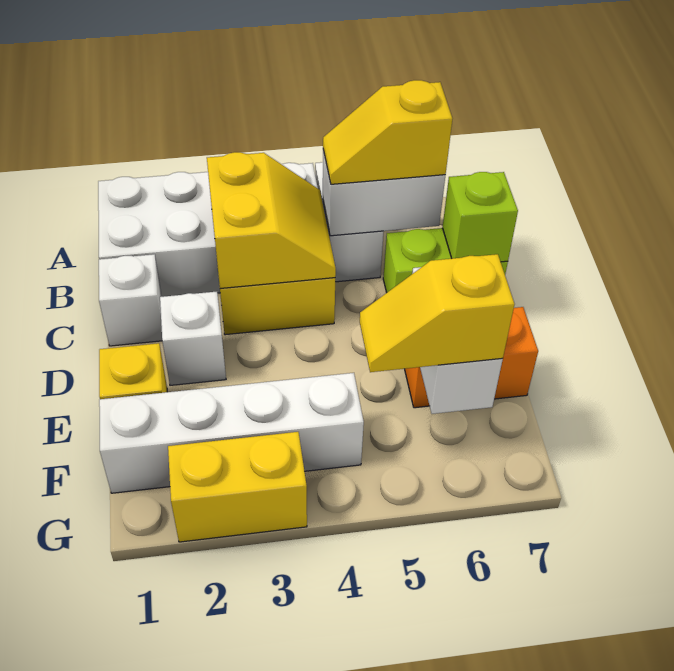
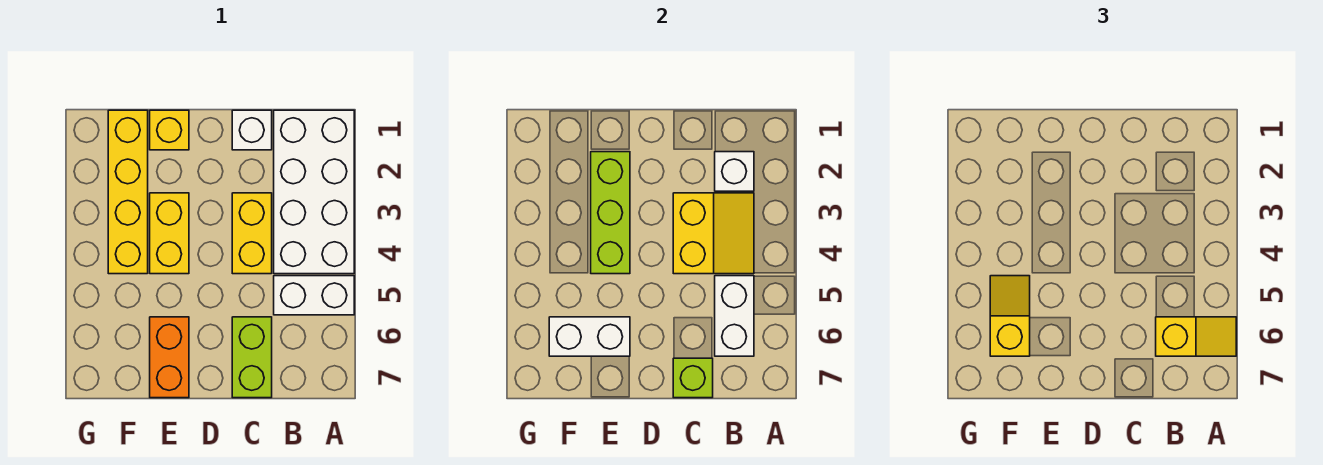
yellow 2x2 slope [207,152,336,289] -> yellow 2x2 slope turned to [673,193,754,274]
yellow 1x2 slope [323,80,453,184] -> yellow 1x2 slope turned to [1156,317,1236,356]
white 1x1 brick [160,292,226,385] -> white 1x1 brick moved to [715,152,754,191]
none -> lime 1x3 brick [591,152,630,274]
white 1x4 brick [99,373,364,493] -> yellow 1x4 brick [108,110,148,274]
yellow 1x2 brick [168,432,307,542] -> yellow 1x2 brick moved to [150,193,189,274]

